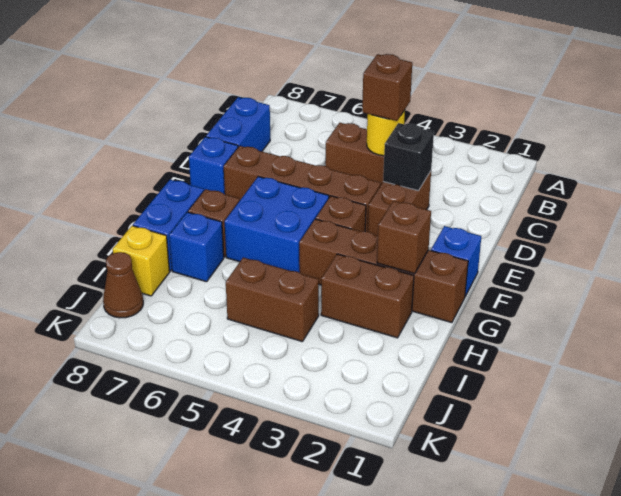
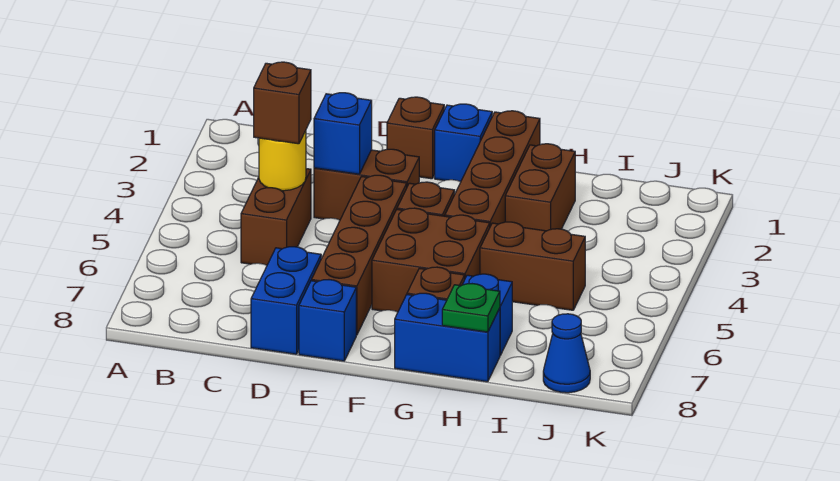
blue 1x2 brick [206,97,270,151] -> blue 1x2 brick turned to [251,247,321,354]
black 1x1 brick [383,123,434,191] -> blue 1x1 brick [314,93,372,174]
blue 2x2 brick [225,177,329,273] -> brown 2x2 brick [372,208,490,312]
brown 1x1 brick [377,201,431,274] -> brown 1x1 brick moved to [387,97,444,179]
none -> green 1x1 plate [442,284,500,332]
brown 1x2 brick [226,258,319,342] -> brown 1x2 brick turned to [480,222,585,310]
yellow 1x1 brick [113,226,170,296] -> none
brown 1x1 cone [103,252,143,318] -> blue 1x1 cone [543,314,590,393]

